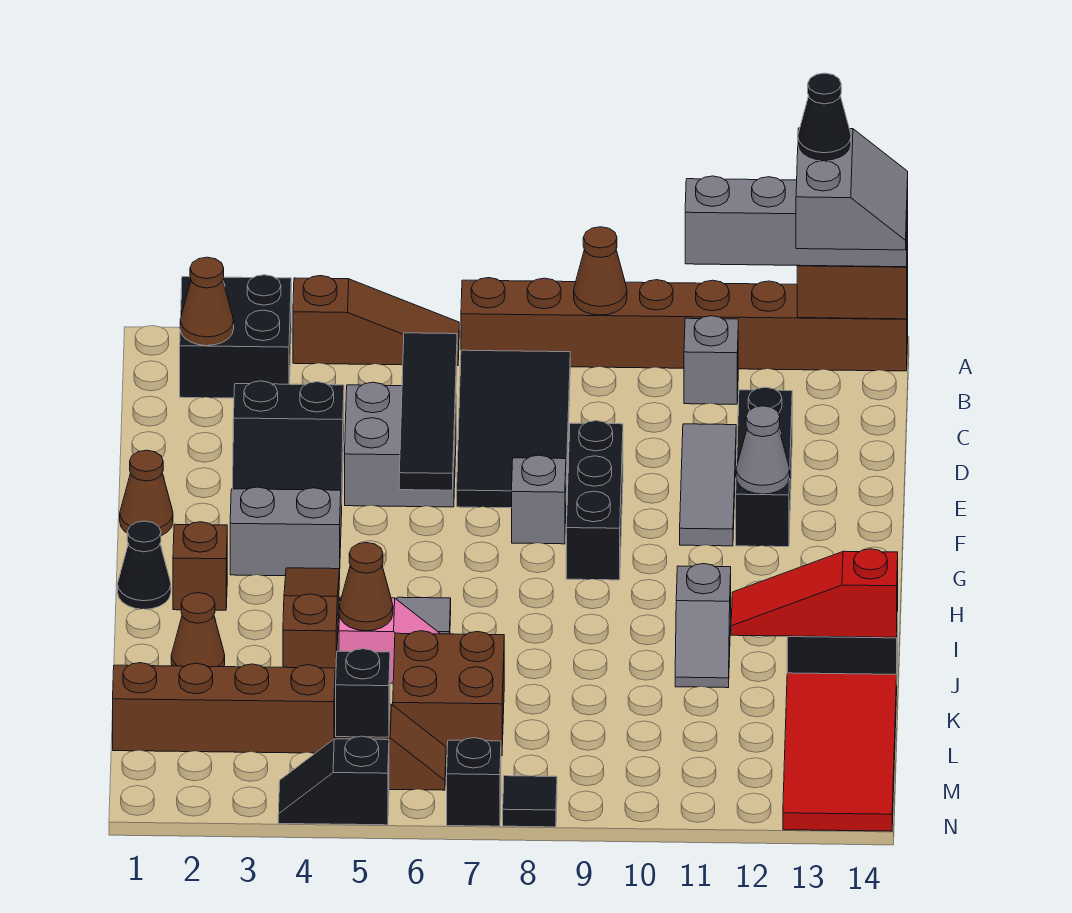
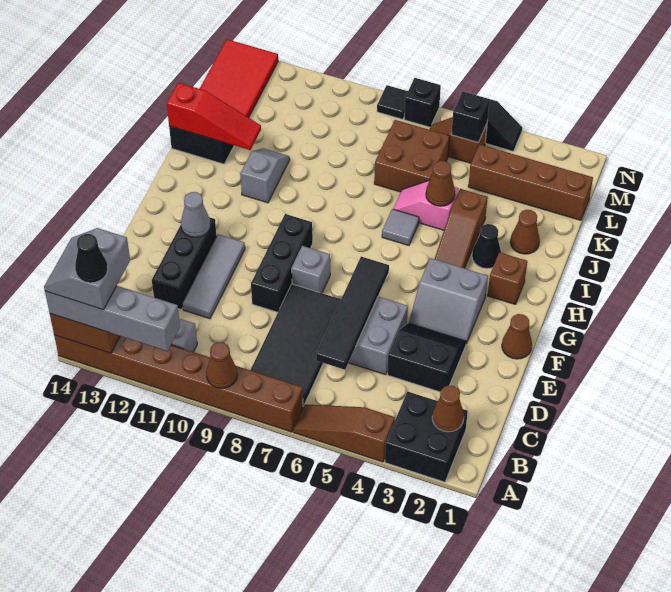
black 1x1 cone [118,521,171,609] -> black 1x1 cone moved to [472,224,501,269]

